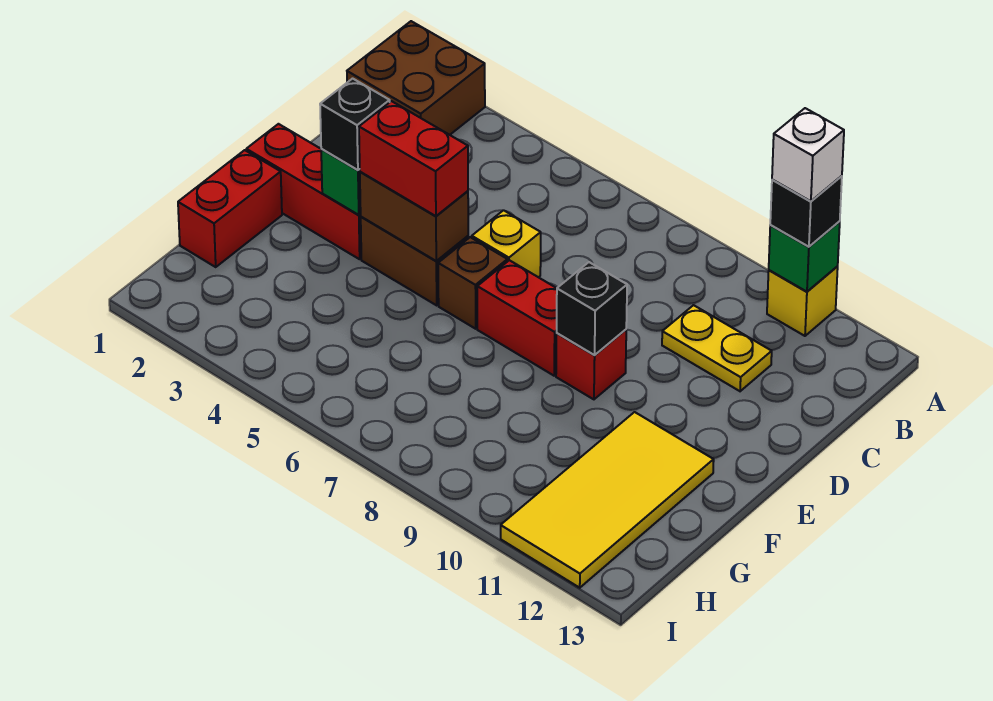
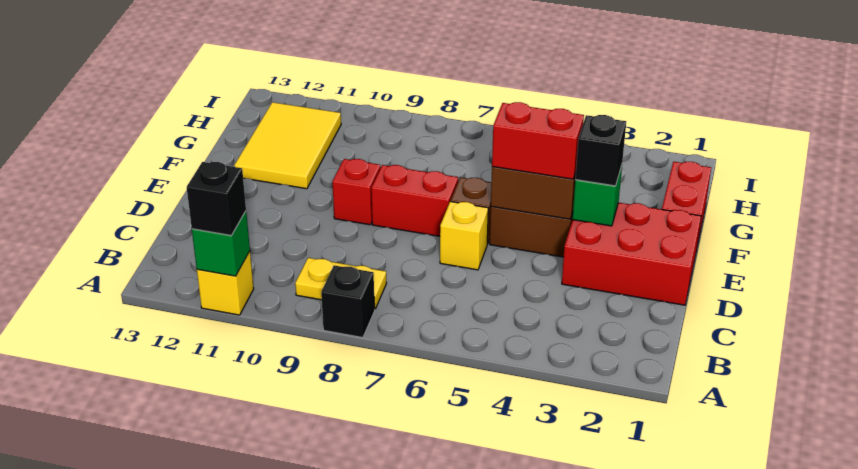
brown 2x2 brick [347,21,485,135] -> none
white 1x1 brick [772,108,844,201] -> none
yellow 1x2 plate [662,305,772,391] -> yellow 1x2 plate moved to [295,258,386,309]
red 1x3 brick [246,124,361,259] -> red 2x3 brick [562,203,701,305]
black 1x1 brick [557,262,627,355] -> black 1x1 brick moved to [321,265,375,338]
yellow 2x4 tile [501,412,714,588] -> yellow 2x3 tile [234,102,341,189]

